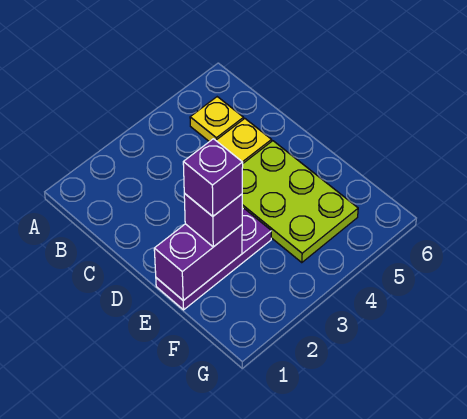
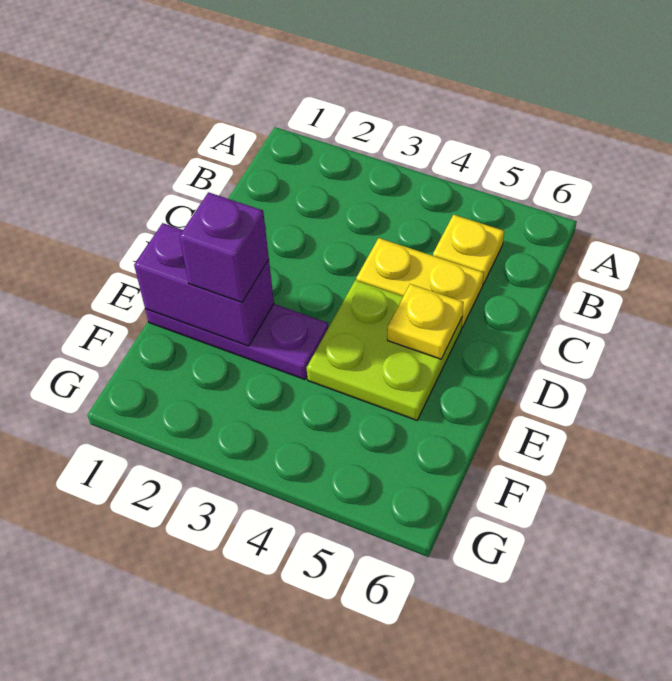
lime 2x3 plate [242,141,358,263] -> lime 2x2 plate [307,280,462,420]
none -> yellow 1x1 plate [387,284,464,359]
purple 1x1 brick [183,139,243,216] -> none

